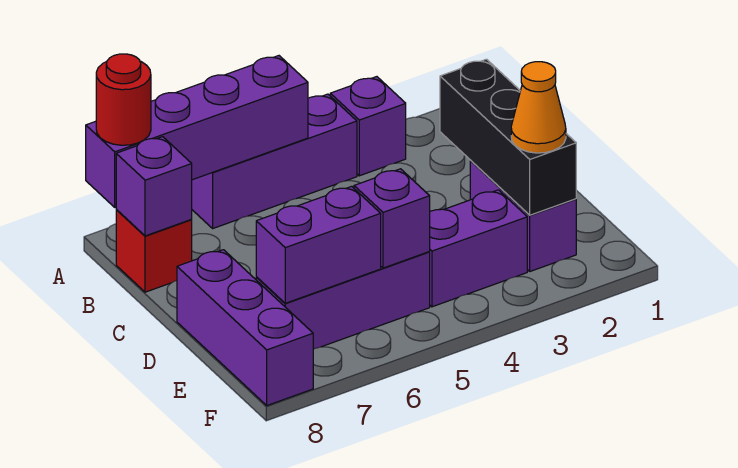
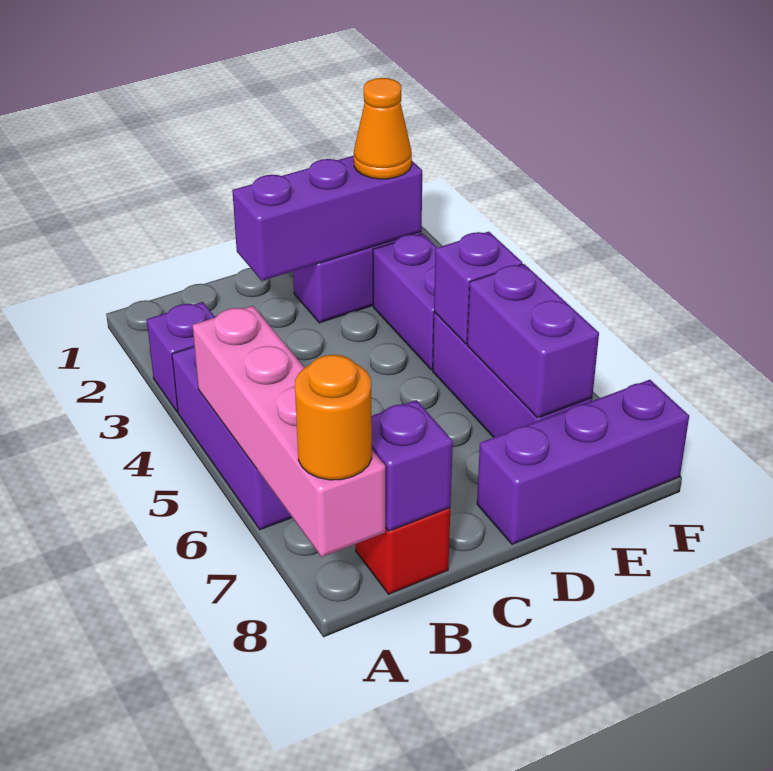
purple 1x4 brick [86,56,308,207] -> pink 1x4 brick [192,306,385,557]
red 1x1 round brick [96,54,151,145] -> orange 1x1 round brick [295,355,372,480]
black 1x3 brick [440,59,576,215] -> purple 1x3 brick [232,156,422,281]

